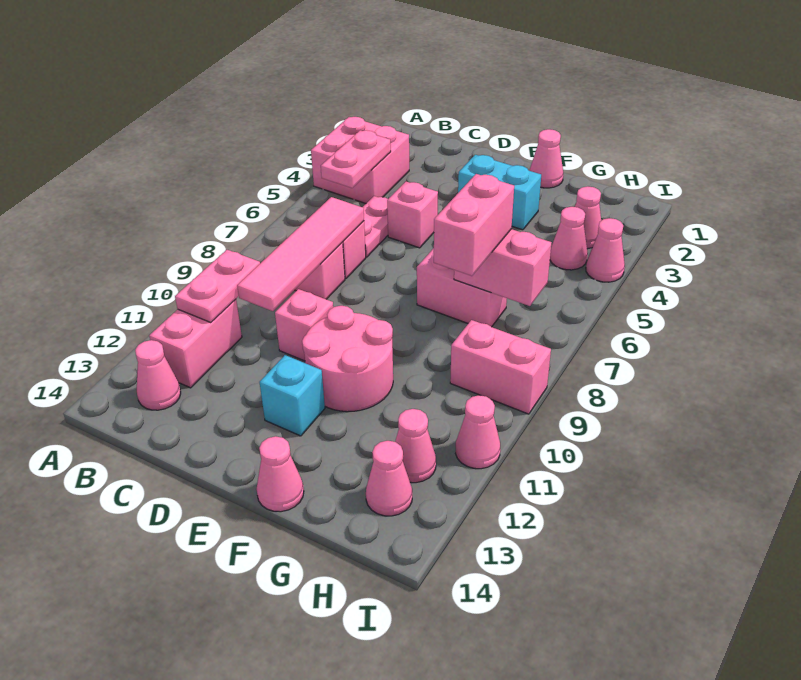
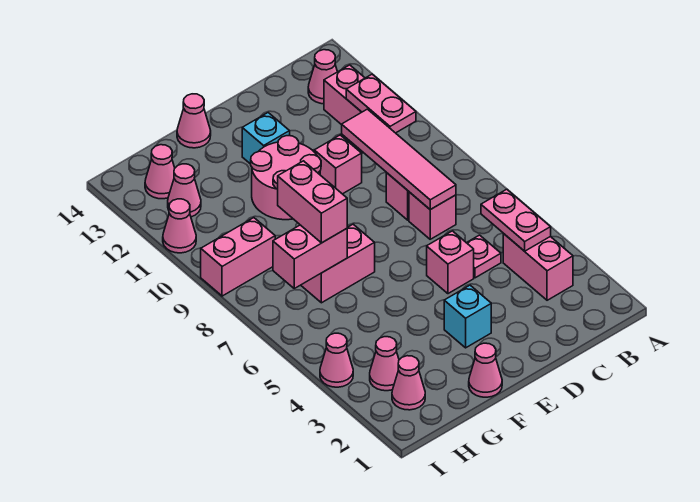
pink 2x2 brick [311,117,409,203] -> pink 1x2 brick [503,234,573,300]
pink 1x2 plate [363,196,388,257] -> pink 1x1 plate [467,235,501,278]
cyan 1x2 brick [458,155,541,230] -> cyan 1x1 brick [444,285,491,348]
pink 1x1 cone [550,207,588,270] -> pink 1x1 cone moved to [392,356,425,410]

